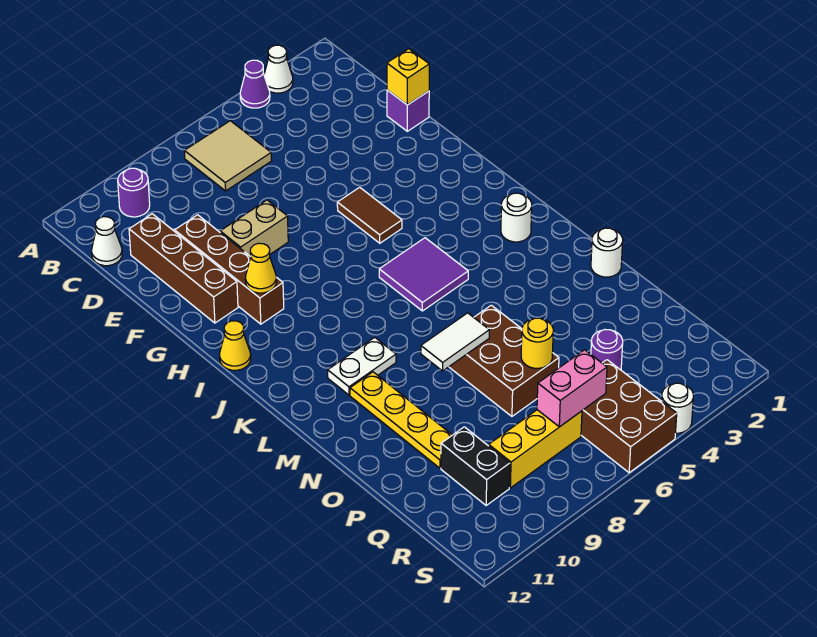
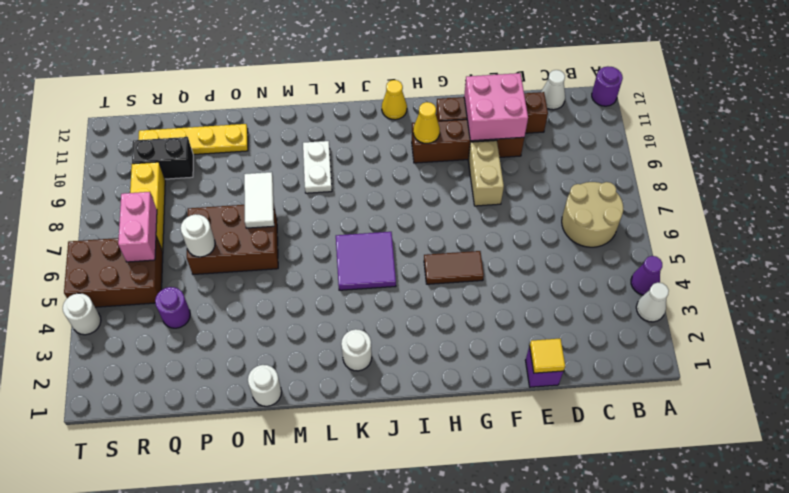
tan 2x2 tile [184,121,272,191] -> tan 2x2 round brick [562,182,623,247]
purple 1x1 round brick [118,168,150,217] -> purple 1x1 round brick moved to [592,66,623,106]
yellow 1x1 brick [387,49,429,105] -> yellow 1x1 tile [530,339,565,373]
none -> pink 2x2 brick [464,73,528,141]
yellow 1x4 plate [350,372,452,468] -> yellow 1x4 plate moved to [138,124,248,155]
yellow 1x1 round brick [521,318,553,368] -> white 1x1 round brick [181,214,215,257]

